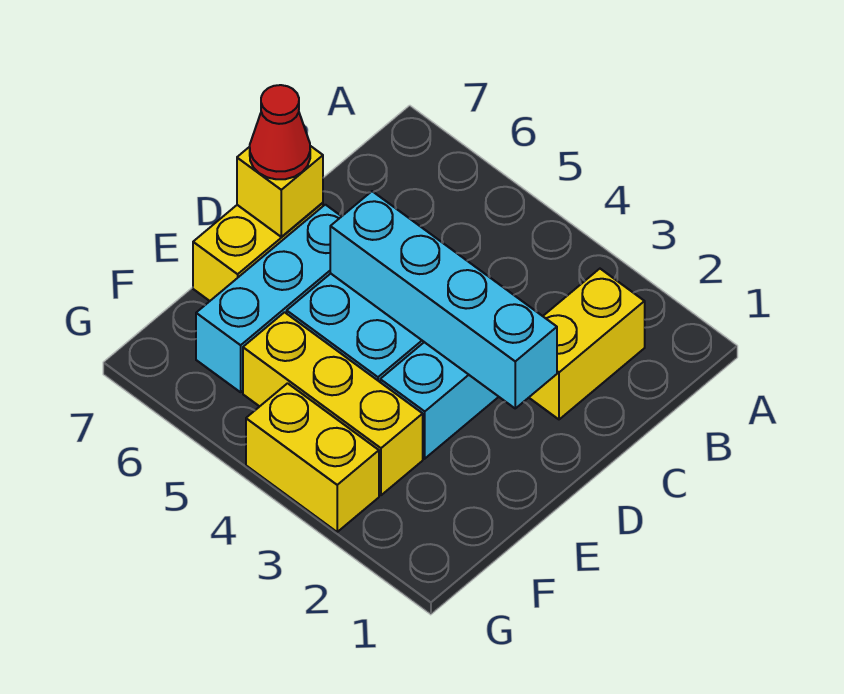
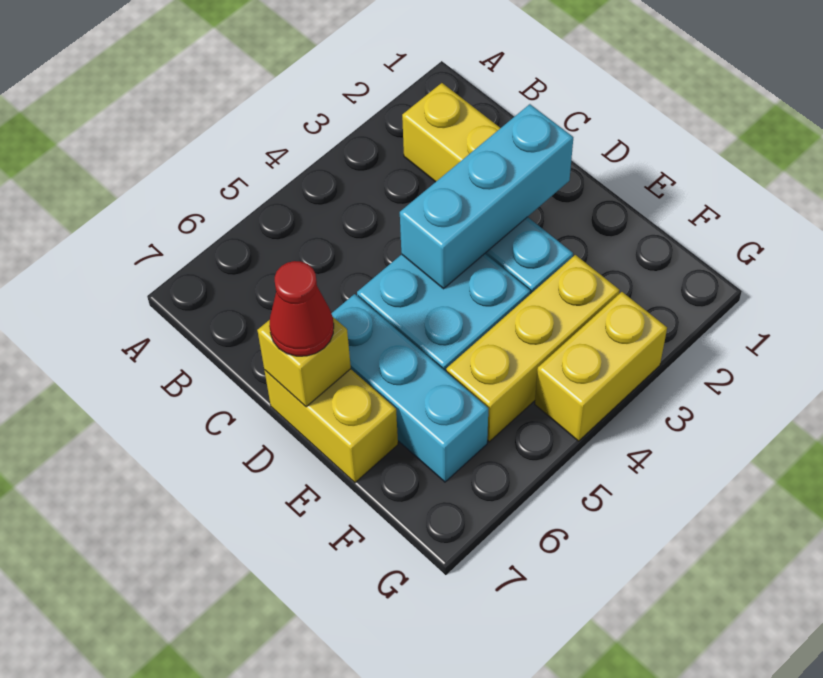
cyan 1x4 brick [330,191,557,408] -> cyan 1x3 brick [400,104,573,289]

